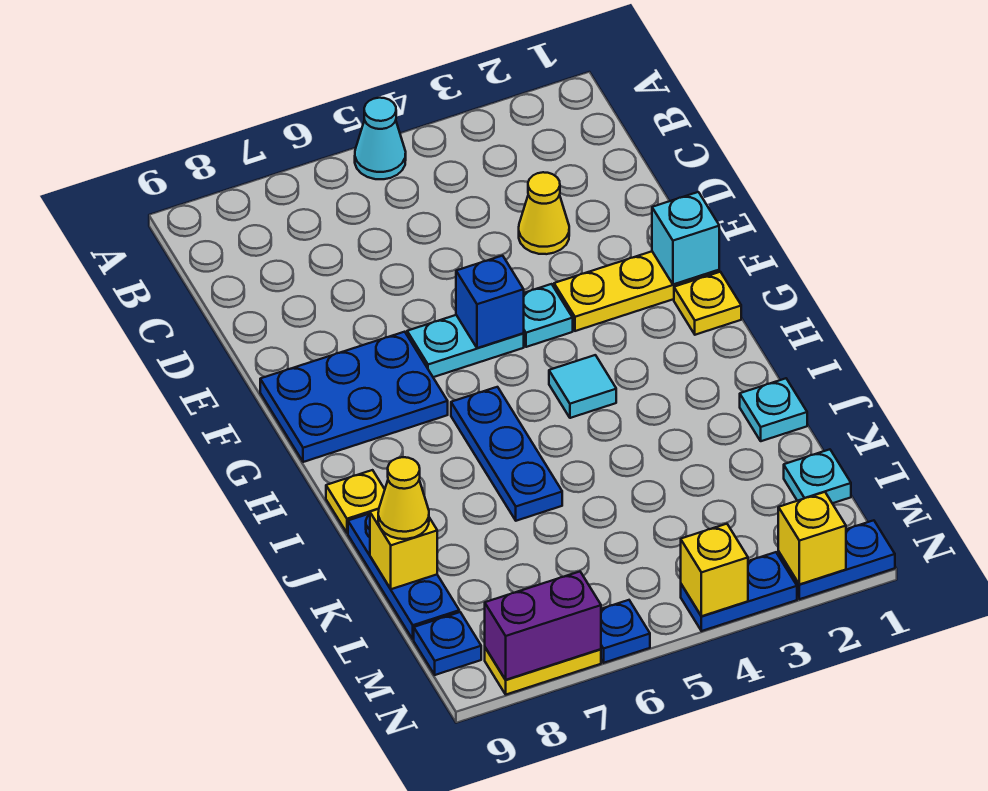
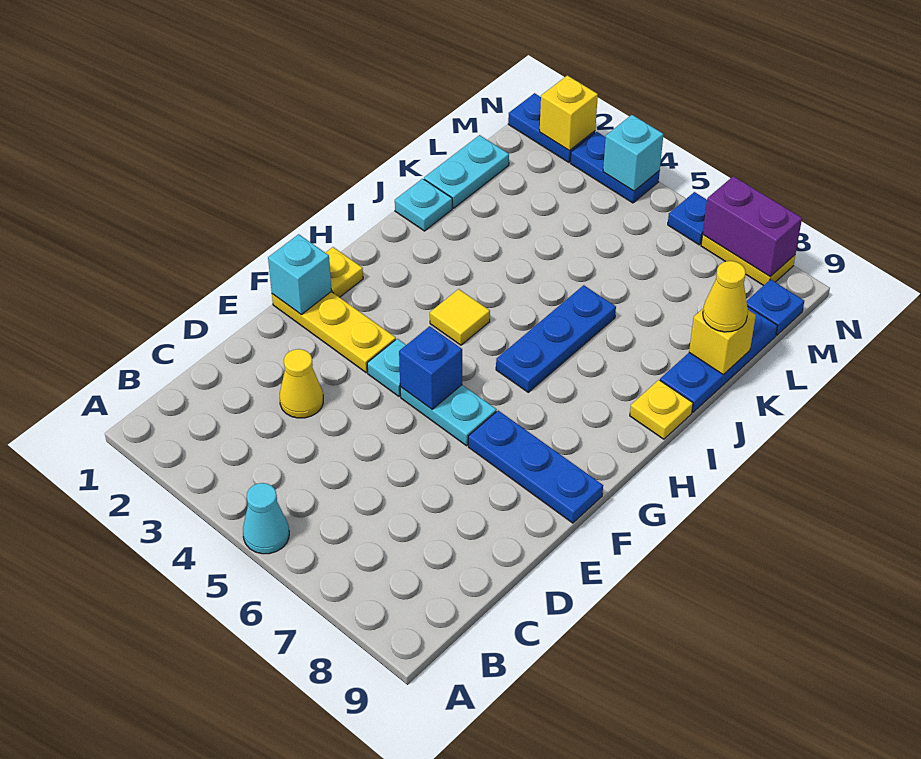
blue 2x3 plate [260,332,448,462] -> blue 1x3 plate [468,411,603,523]
cyan 1x1 tile [549,355,616,418] -> yellow 1x1 tile [430,289,490,345]
cyan 1x1 plate [784,449,851,503] -> cyan 1x2 plate [424,135,509,208]
yellow 1x1 brick [681,524,748,616] -> cyan 1x1 brick [603,115,663,191]

